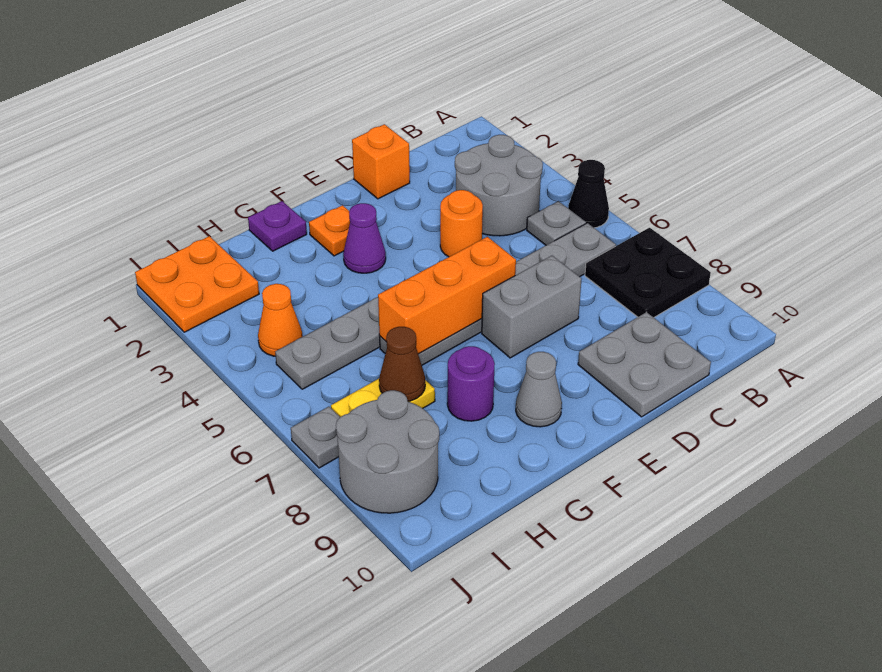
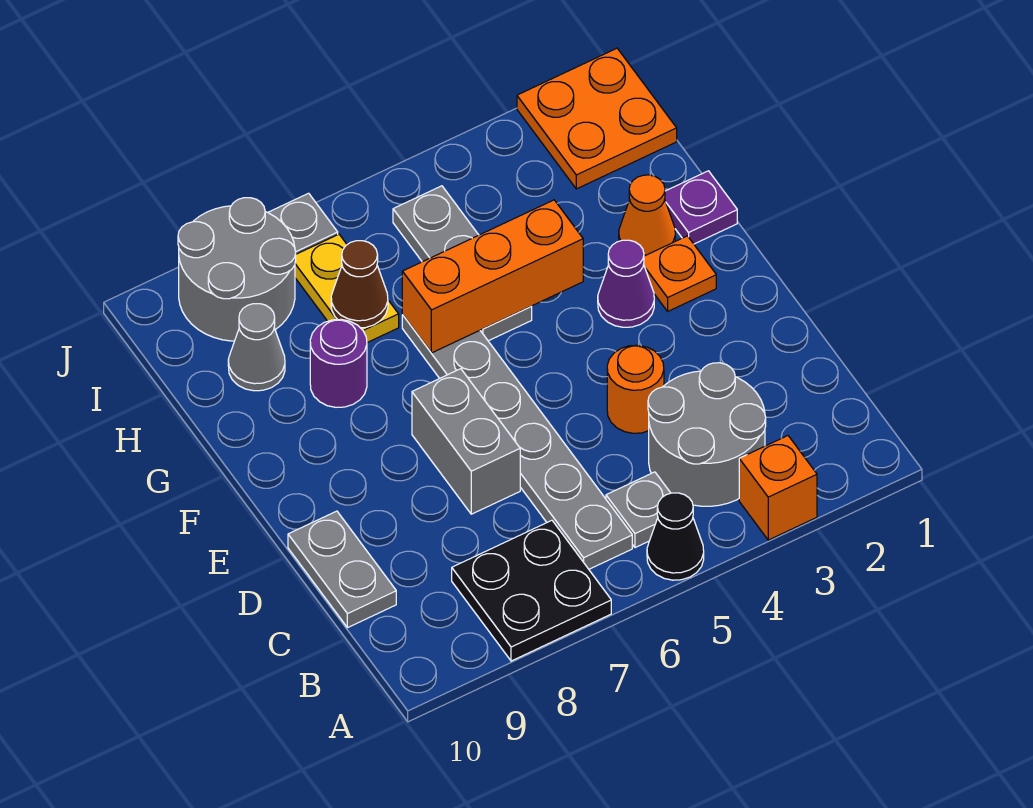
grey 2x2 plate [578,312,711,417] -> grey 1x2 plate [288,511,396,628]
orange 1x1 brick [352,124,410,199] -> orange 1x1 brick moved to [739,436,817,540]
orange 1x3 brick [378,237,516,354] -> orange 1x3 brick turned to [402,200,583,353]
grey 1x1 cone [516,352,562,427] -> grey 1x1 cone moved to [228,304,285,391]
orange 1x1 cone [258,284,303,356] -> orange 1x1 cone moved to [619,175,675,256]

